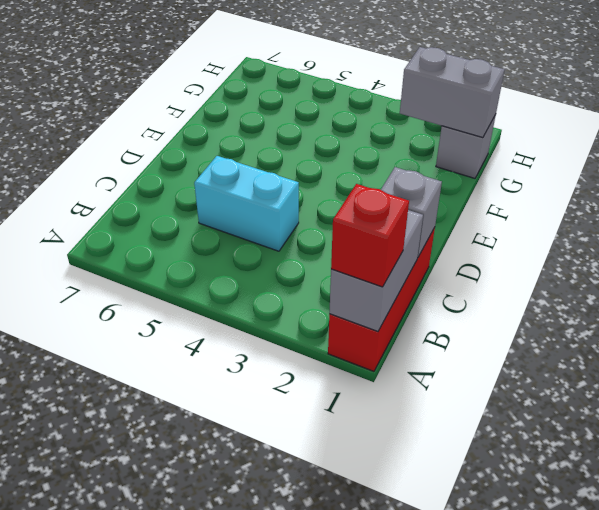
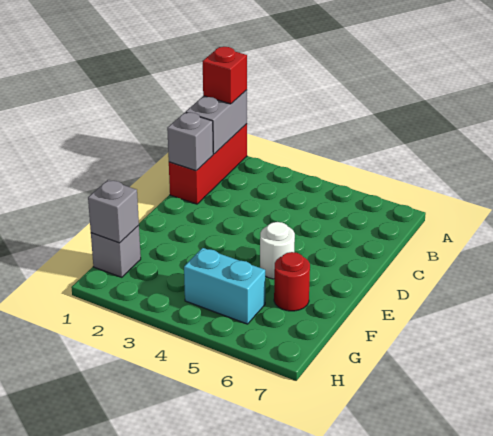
cyan 1x2 brick [194,156,299,251] -> cyan 1x2 brick moved to [184,248,265,324]
none -> white 1x1 round brick [260,222,295,279]
none -> red 1x1 round brick [274,252,310,311]
grey 1x2 brick [400,47,505,138] -> grey 1x1 brick [88,180,139,243]

